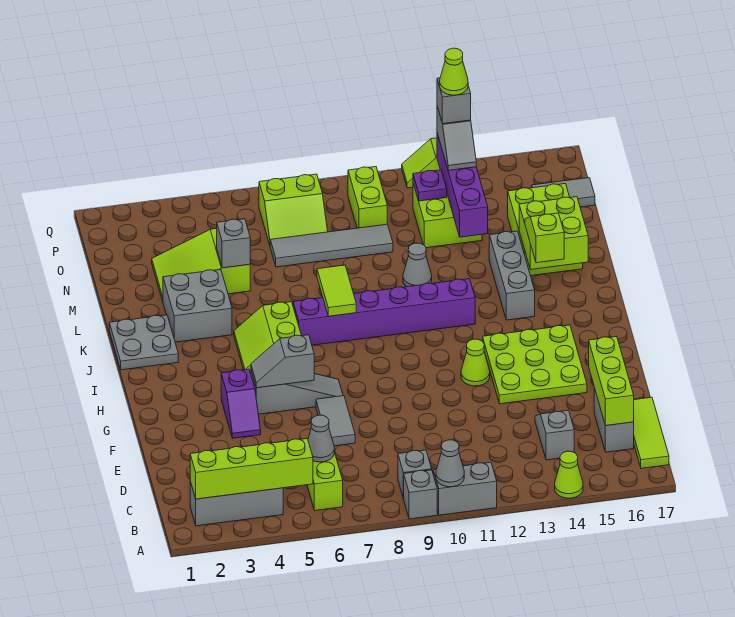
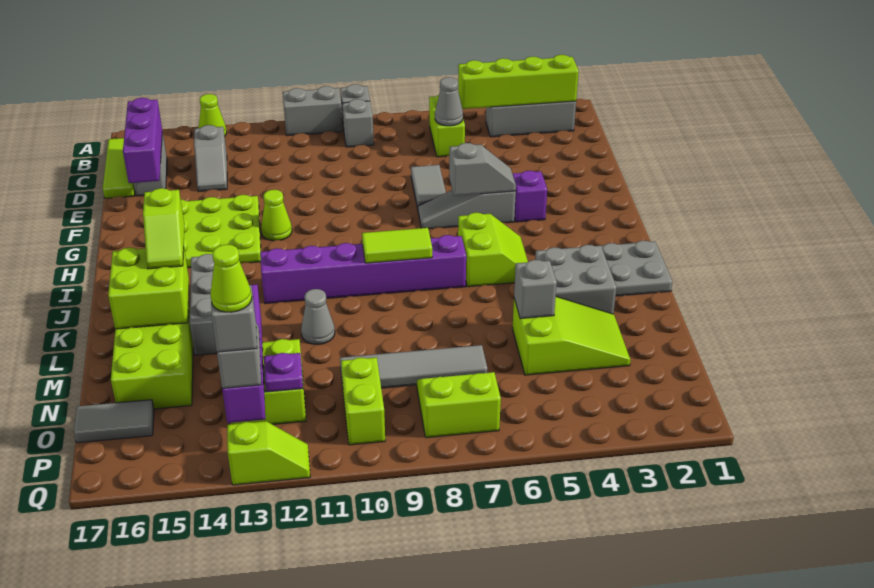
grey 1x1 cone [436,440,464,487] -> none
lime 1x3 brick [589,336,634,426] -> purple 1x3 brick [123,98,162,183]
lime 1x2 tile [317,265,356,316] -> lime 1x2 tile turned to [362,228,432,263]

